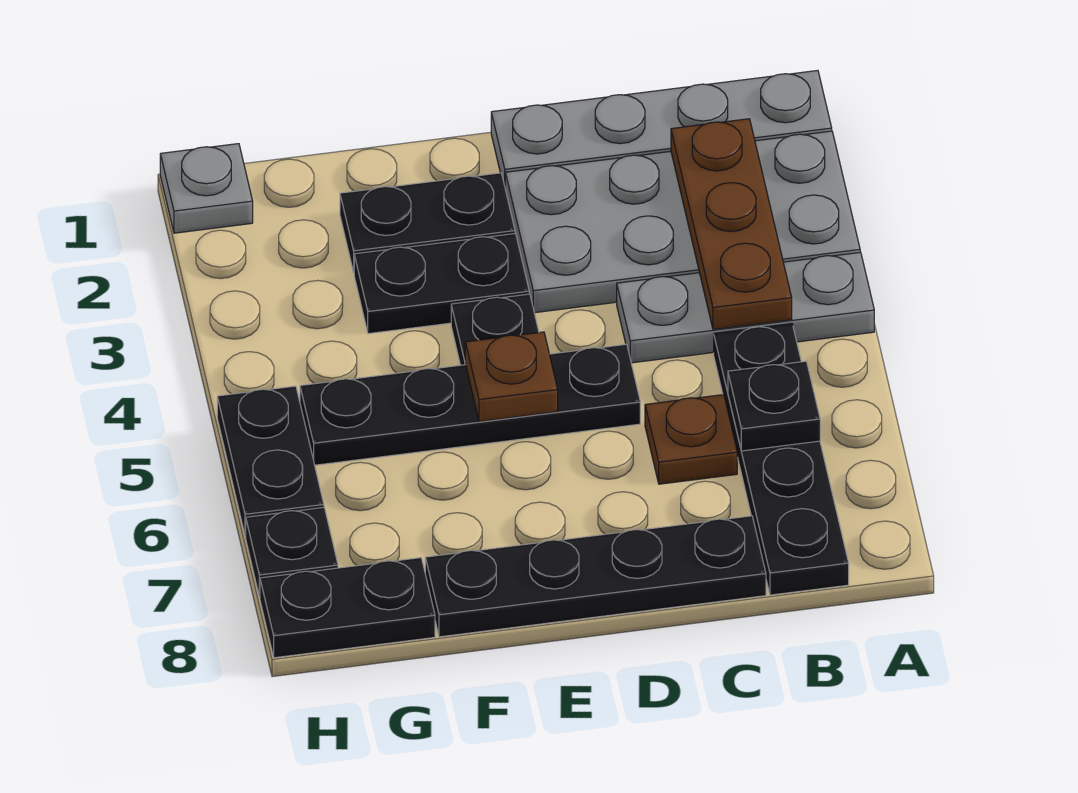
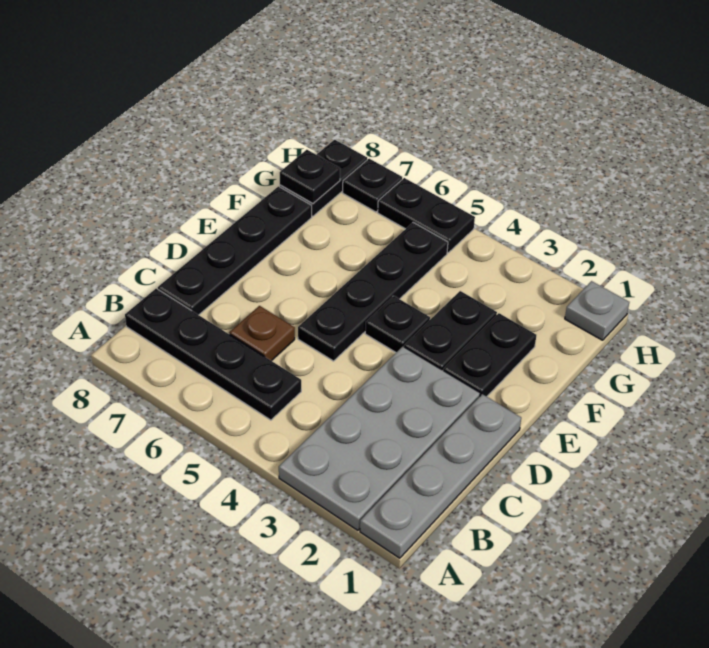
grey 1x3 plate [617,252,874,363] -> none
brown 1x3 plate [671,119,792,330] -> none
black 1x1 plate [728,361,820,451] -> black 1x1 plate moved to [280,150,340,204]
brown 1x1 plate [465,332,558,422] -> none

